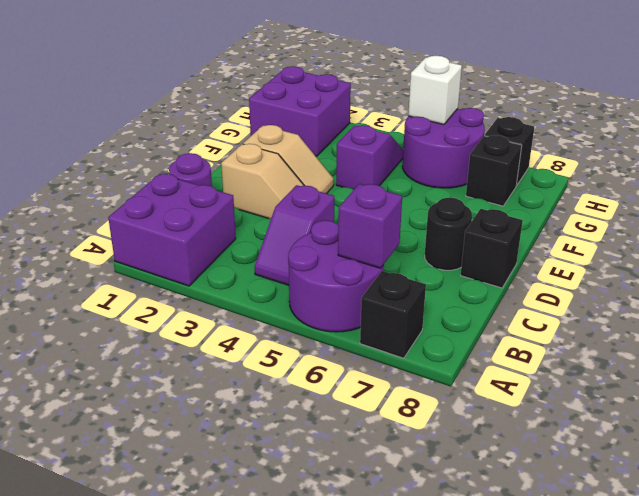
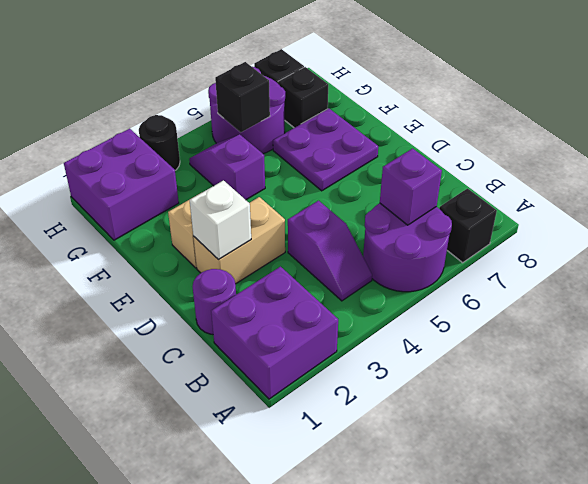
tan 1x2 slope [221,144,304,219] -> tan 1x2 brick [193,197,285,284]
black 1x1 round brick [425,198,472,270] -> black 1x1 round brick moved to [139,115,180,170]
black 1x1 brick [461,209,523,288] -> black 1x1 brick moved to [215,62,270,132]
none -> purple 2x2 plate [273,108,378,191]
white 1x1 brick [408,56,462,125] -> white 1x1 brick moved to [190,180,251,260]

